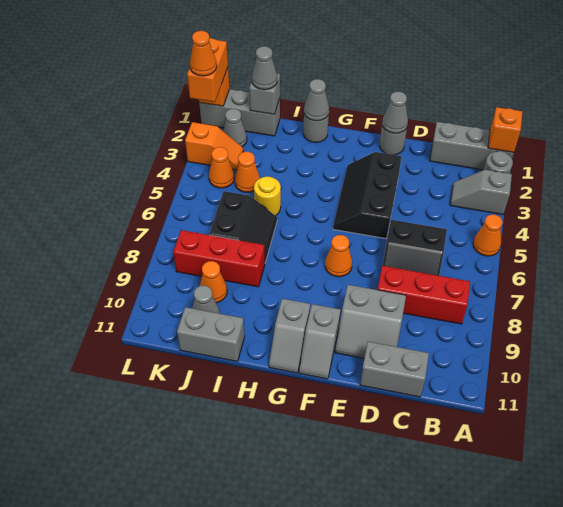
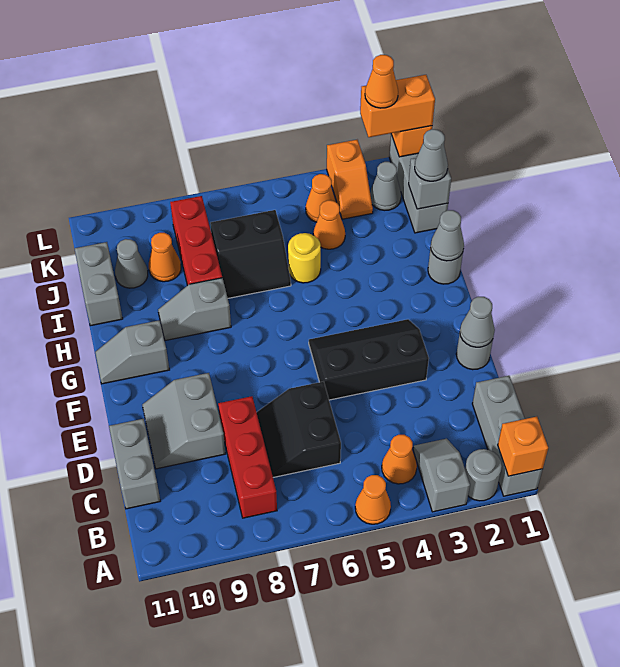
orange 1x1 cone [325,235,352,277] -> orange 1x1 cone moved to [382,435,417,484]
grey 1x2 slope [299,304,341,379] -> grey 1x2 slope moved to [158,278,231,341]

